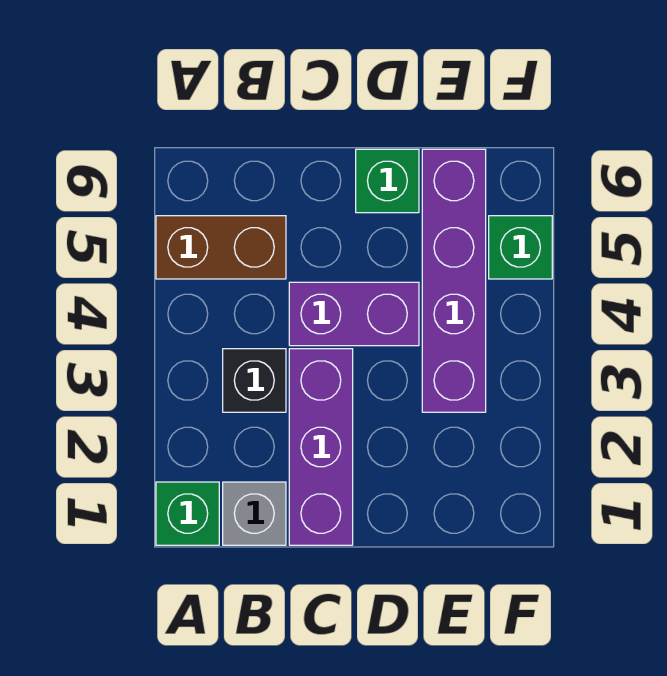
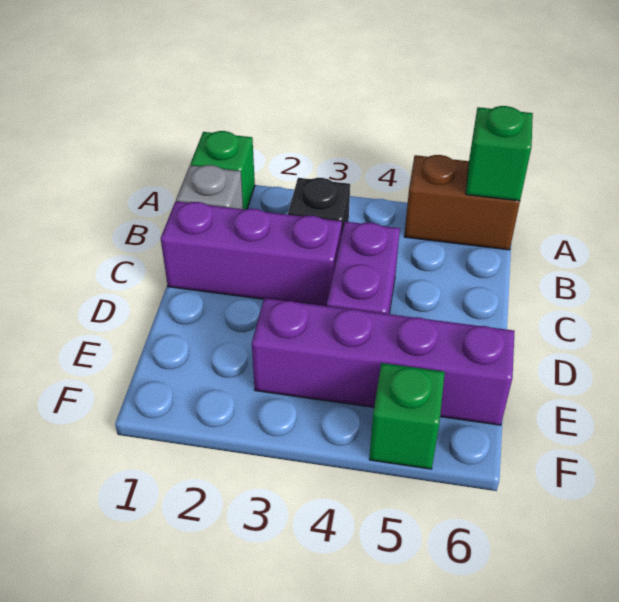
brown 1x2 brick [156,216,286,279] -> brown 1x2 brick turned to [404,155,520,250]
green 1x1 brick [356,149,419,213] -> green 1x1 brick moved to [466,106,533,201]

